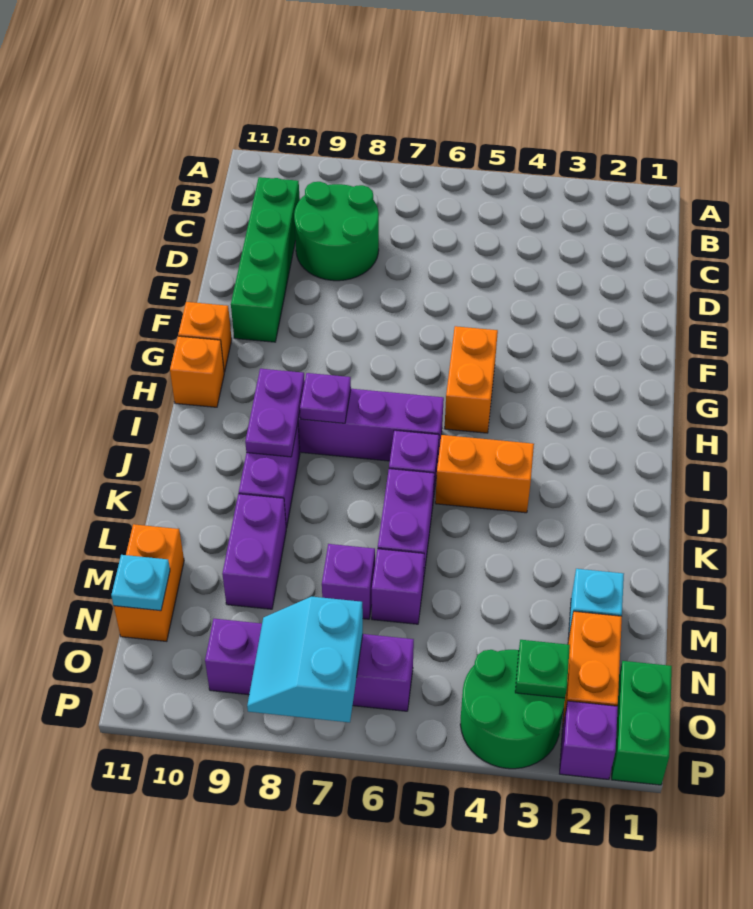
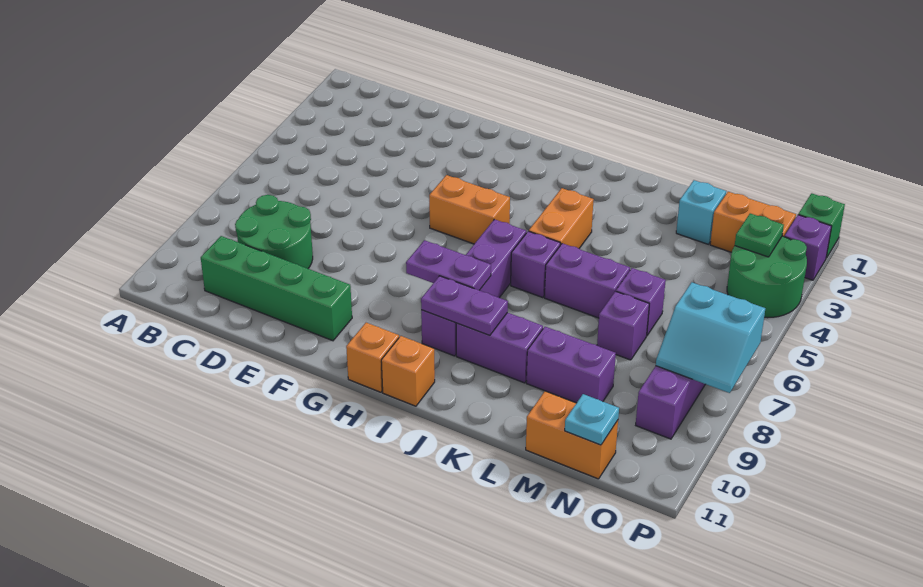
orange 1x1 brick [178,302,232,372] -> orange 1x1 brick moved to [381,336,435,406]
purple 1x1 plate [300,373,351,423] -> purple 1x2 plate [406,240,491,290]
green 1x2 brick [612,661,672,785] -> green 1x1 brick [798,193,845,258]

